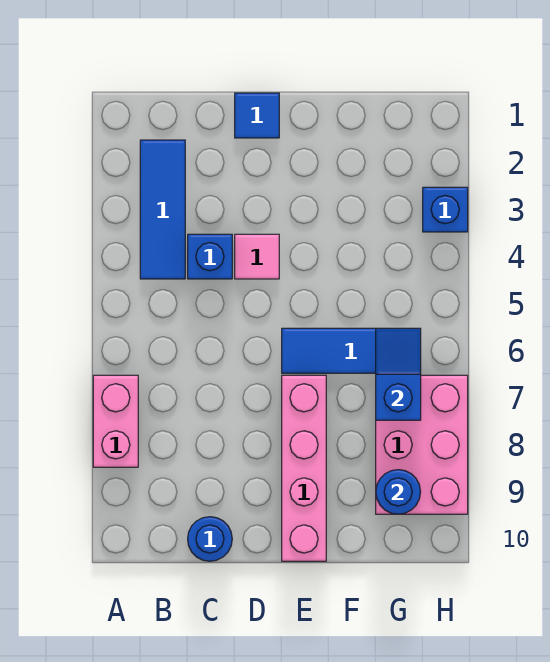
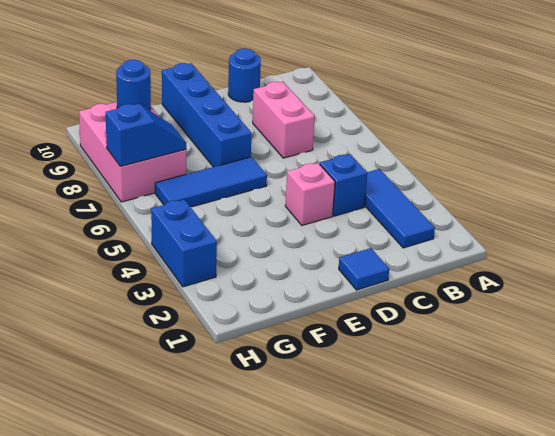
pink 1x2 brick [93,375,138,467] -> pink 1x2 brick moved to [253,82,315,158]
pink 1x1 tile [235,234,279,279] -> pink 1x1 brick [286,163,335,225]
pink 1x4 brick [282,375,326,561] -> blue 1x4 brick [162,63,251,167]
blue 1x2 slope [376,328,421,420] -> blue 1x2 slope turned to [106,104,186,166]
blue 1x1 brick [423,187,468,232] -> blue 1x2 brick [151,199,217,287]

